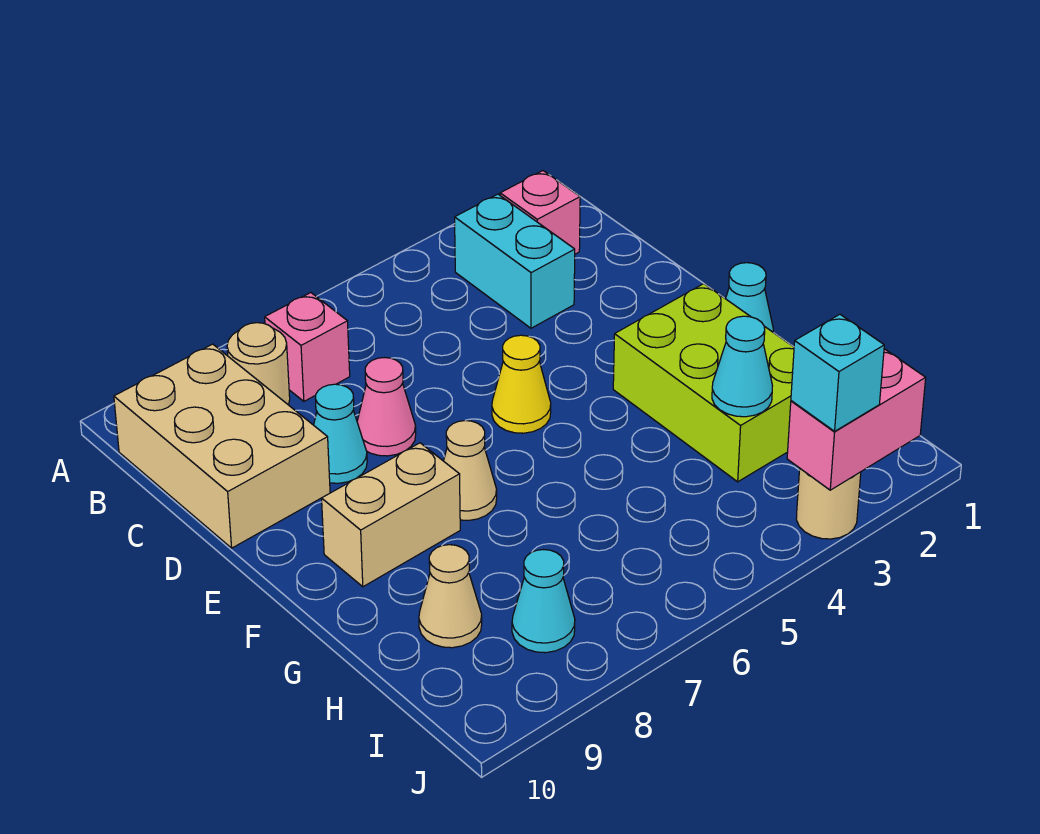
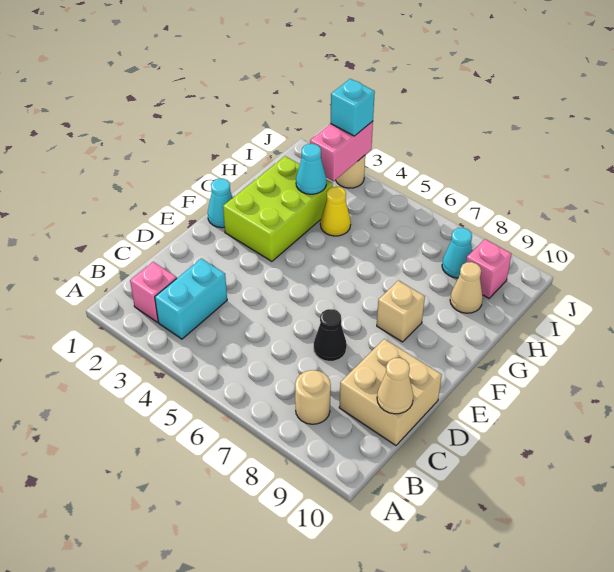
pink 1x1 brick [265,293,350,401] -> pink 1x1 brick moved to [466,239,512,298]
tan 2x3 brick [114,344,330,548] -> tan 2x2 brick [339,339,442,445]
pink 1x1 cone [357,358,416,456] -> black 1x1 cone [314,309,347,361]
cyan 1x1 cone [314,384,367,483] -> none
yellow 1x1 cone [492,335,551,433] -> yellow 1x1 cone moved to [320,187,351,236]
tan 1x1 cone [444,421,497,520] -> tan 1x1 cone moved to [377,358,413,414]
tan 1x2 brick [322,443,460,587] -> tan 1x1 brick [377,281,425,342]
pink 1x2 brick [787,349,926,490] -> pink 1x2 brick turned to [310,121,373,181]

